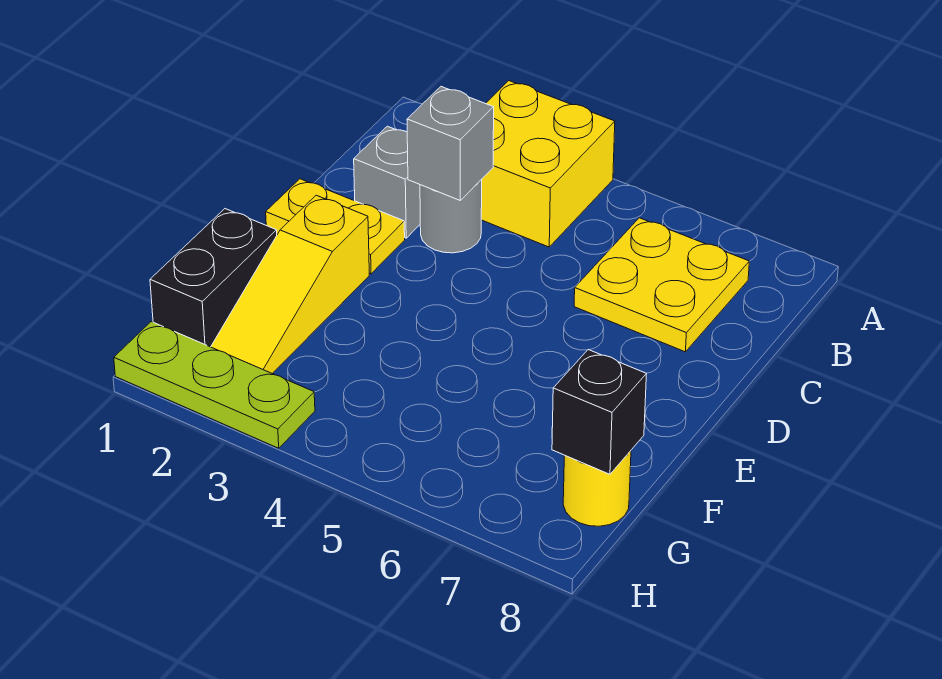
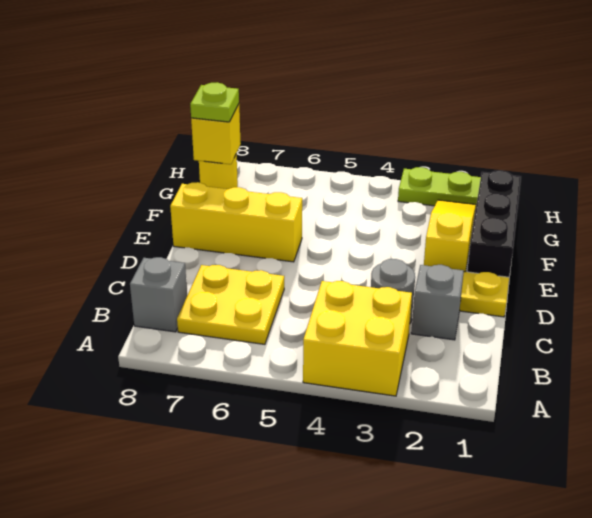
grey 1x1 brick [407,87,494,200] -> grey 1x1 brick moved to [130,257,187,332]
none -> yellow 1x3 brick [170,182,302,262]
black 1x2 brick [150,209,277,347] -> black 1x3 brick [467,171,521,277]
black 1x1 brick [552,350,646,474] -> yellow 1x1 brick [191,104,241,164]
none -> lime 1x1 plate [190,82,239,122]

